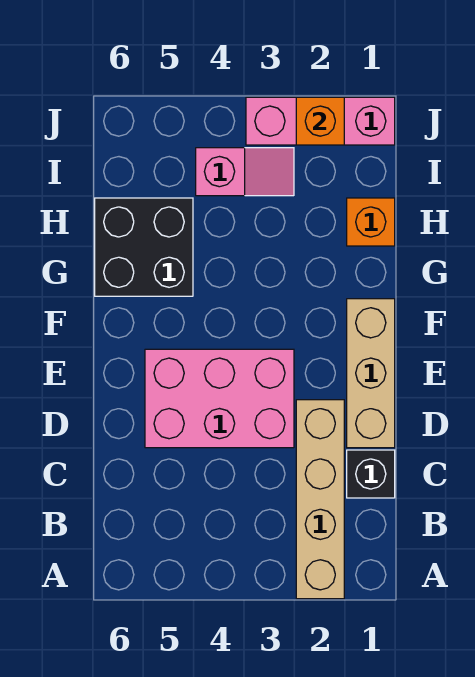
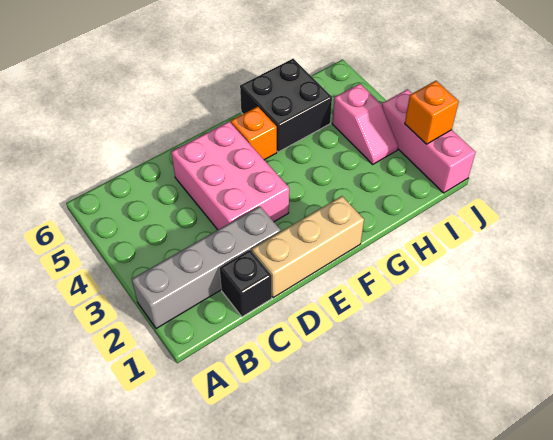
tan 1x4 brick [296,400,344,599] -> grey 1x4 brick [132,206,281,329]
orange 1x1 brick [347,198,395,246] -> orange 1x1 brick moved to [231,107,277,160]

